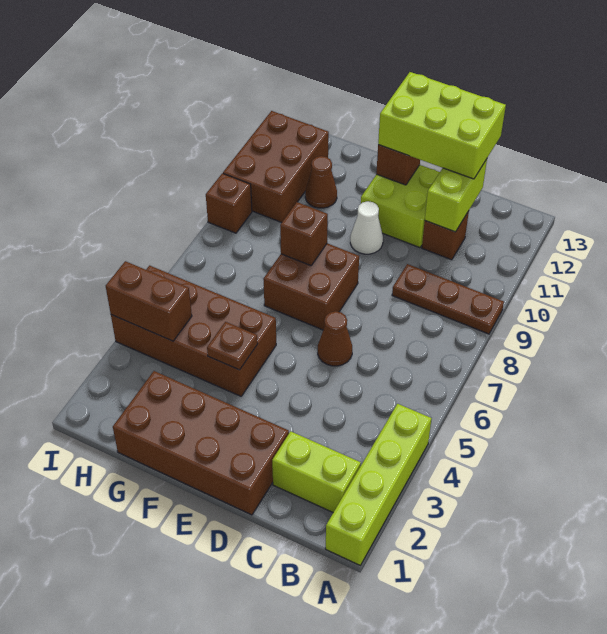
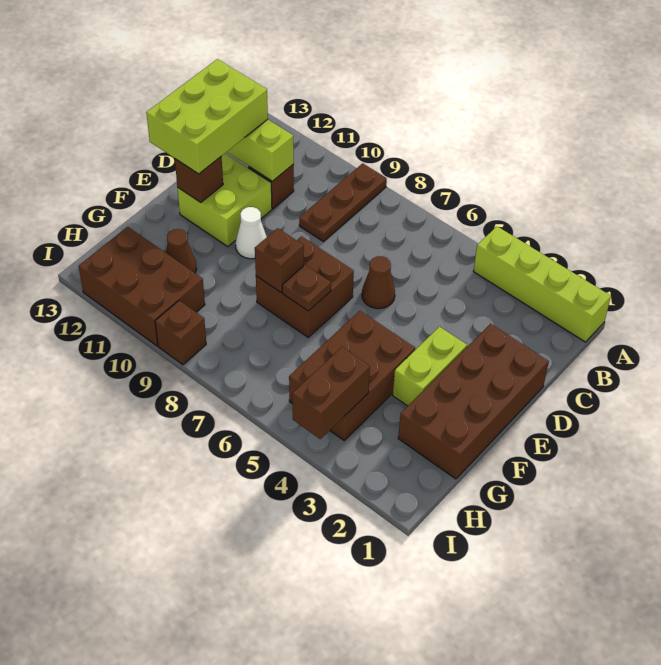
lime 1x2 brick [272,431,361,512] -> lime 1x2 brick moved to [393,327,467,406]
brown 2x4 brick [111,266,276,396] -> brown 2x3 brick [289,311,415,440]
brown 1x1 plate [207,322,258,370] -> brown 1x1 plate moved to [282,265,331,311]

